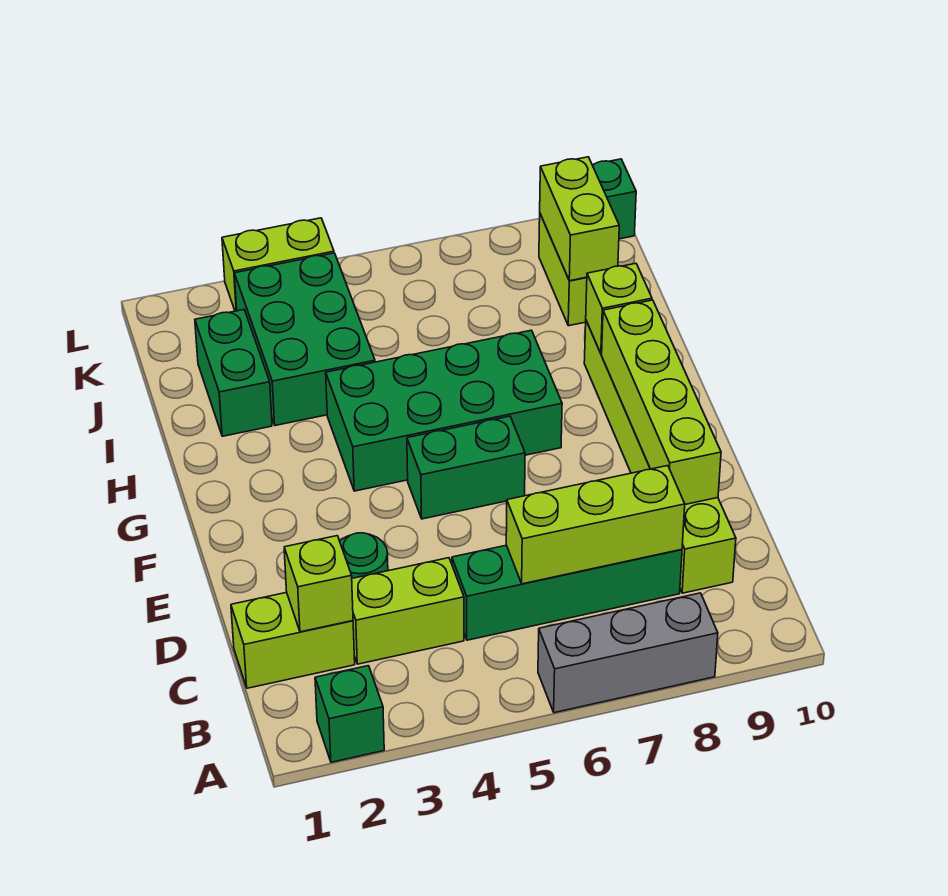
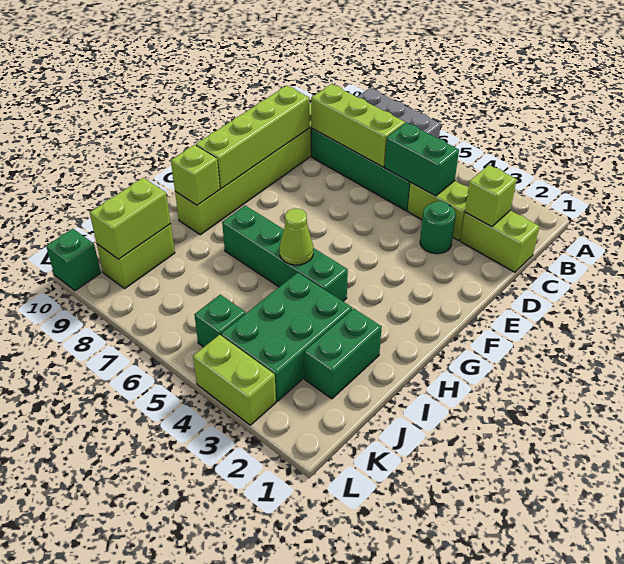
green 1x1 brick [315,666,384,762] -> green 1x1 brick moved to [194,295,246,347]
green 1x2 brick [407,416,525,519] -> green 1x2 brick moved to [385,123,459,196]
green 2x4 brick [326,330,562,491] -> green 1x4 brick [222,206,348,301]
none -> lime 1x1 cone [279,209,313,265]

